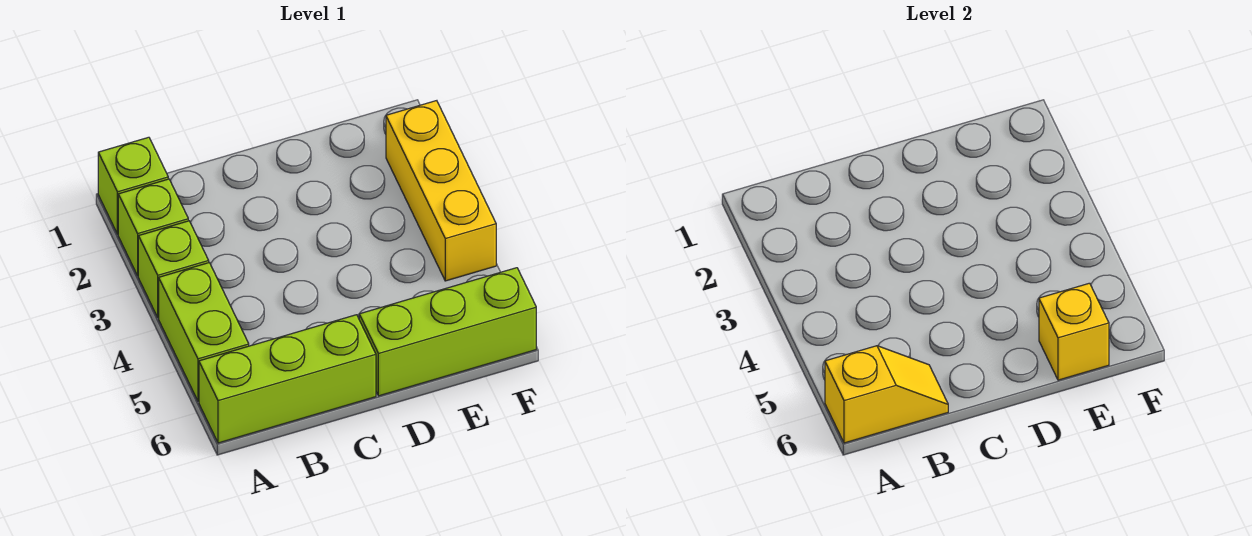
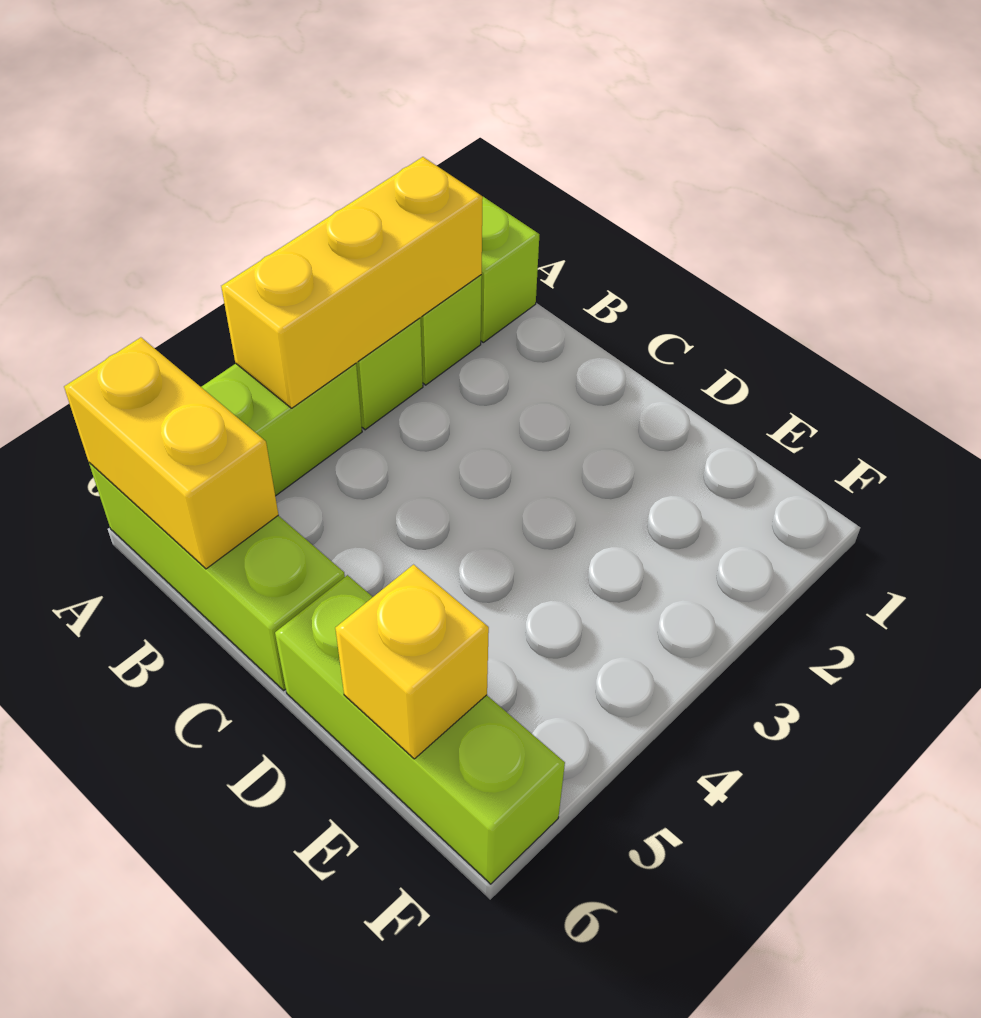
yellow 1x2 slope [825,346,948,443] -> yellow 1x2 brick [64,337,278,569]
yellow 1x3 brick [386,101,496,281] -> yellow 1x3 brick moved to [221,157,483,408]

